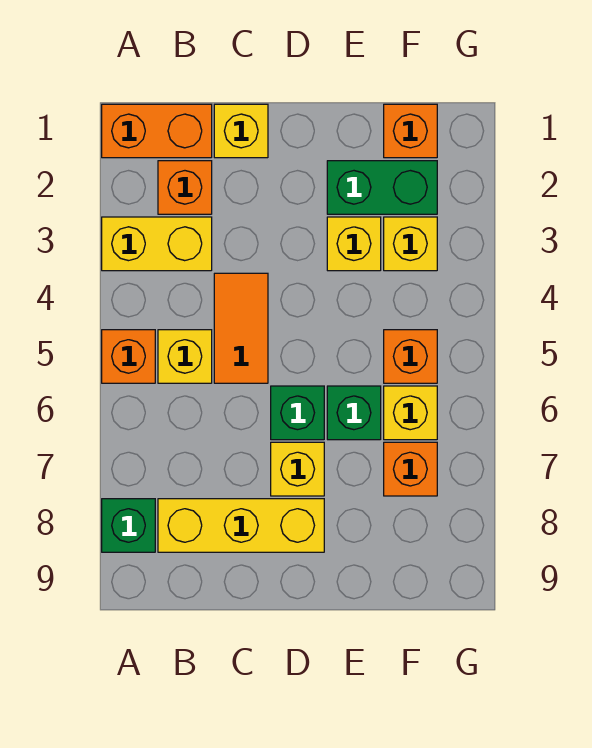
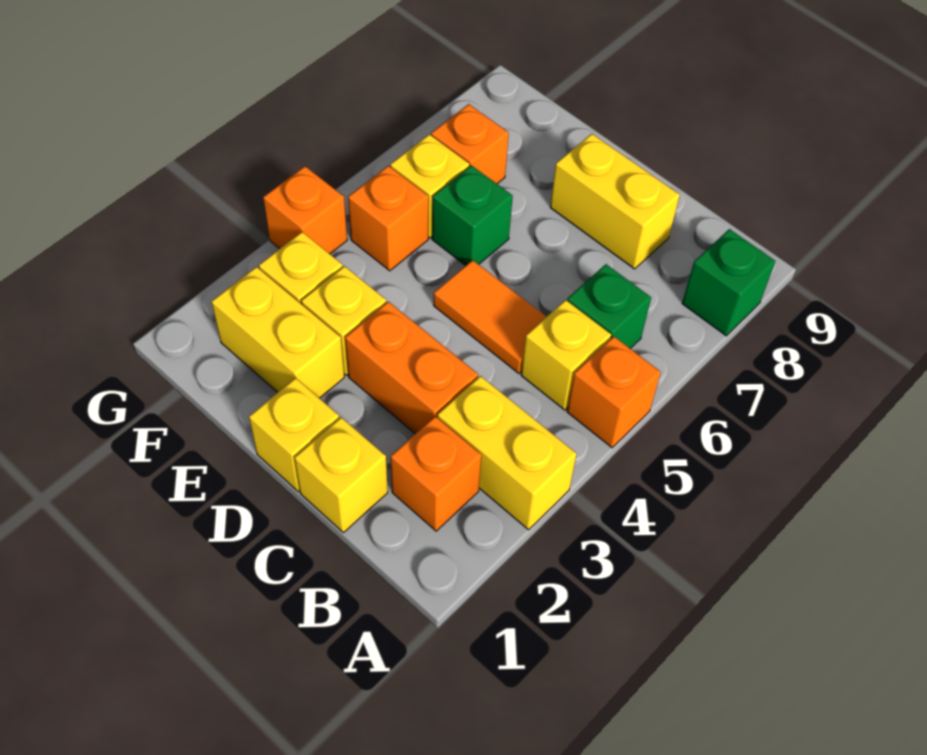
orange 1x2 brick [102,104,212,158] -> orange 1x2 brick moved to [345,302,478,434]
yellow 1x3 brick [158,499,324,552] -> yellow 1x2 brick [550,134,680,269]
orange 1x2 tile [214,273,268,383] -> orange 1x2 tile turned to [434,260,546,373]
green 1x1 brick [271,386,324,440] -> green 1x1 brick moved to [567,264,651,348]
yellow 1x1 brick [271,442,324,496] -> yellow 1x1 brick moved to [249,378,339,492]
green 1x2 brick [327,161,437,214] -> yellow 1x2 brick [212,267,344,398]
orange 1x1 brick [384,104,437,158] -> orange 1x1 brick moved to [263,166,347,254]

